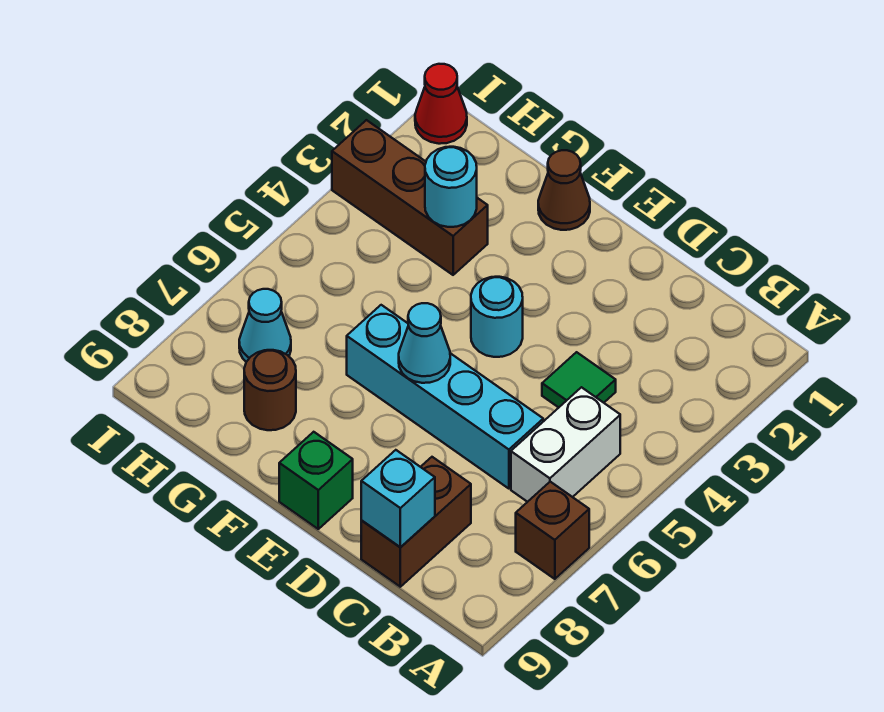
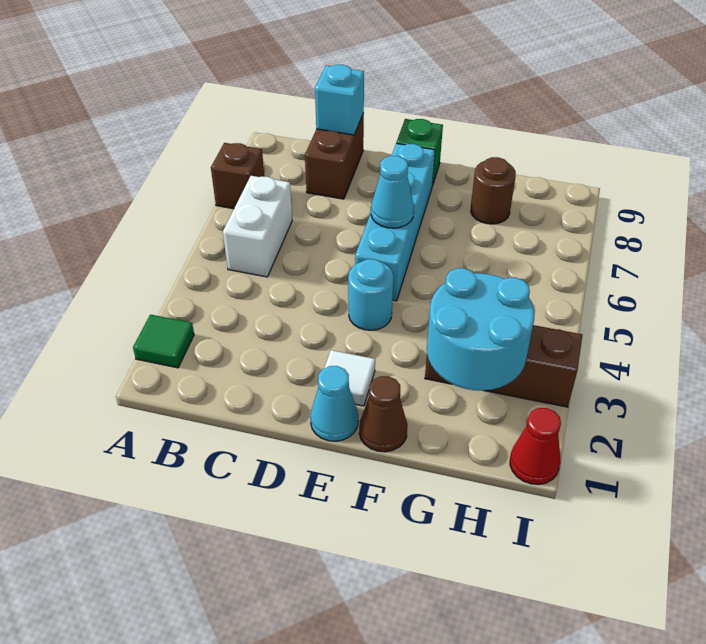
green 1x1 tile [542,352,616,407] -> green 1x1 tile moved to [133,315,194,368]
cyan 1x4 brick [347,305,543,489] -> cyan 1x4 brick turned to [355,143,435,301]
none -> white 1x1 tile [324,350,375,406]
cyan 1x1 round brick [425,147,477,227] -> cyan 2x2 round brick [427,268,535,390]
cyan 1x1 cone [239,289,291,362] -> cyan 1x1 cone moved to [310,366,358,441]

